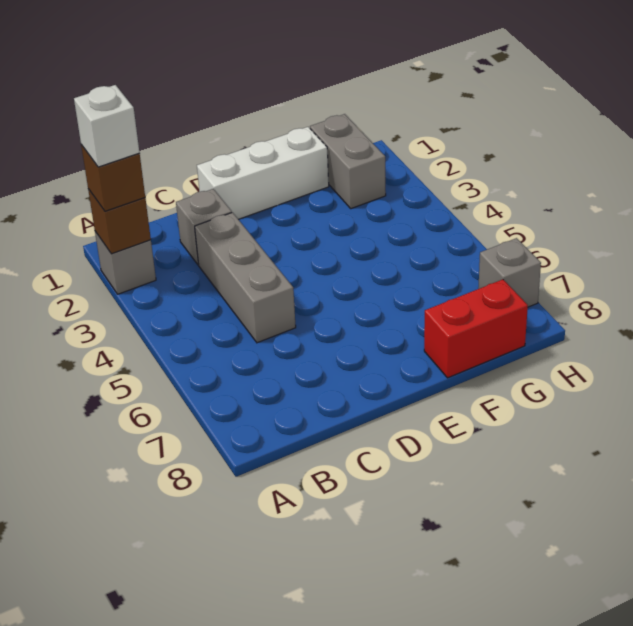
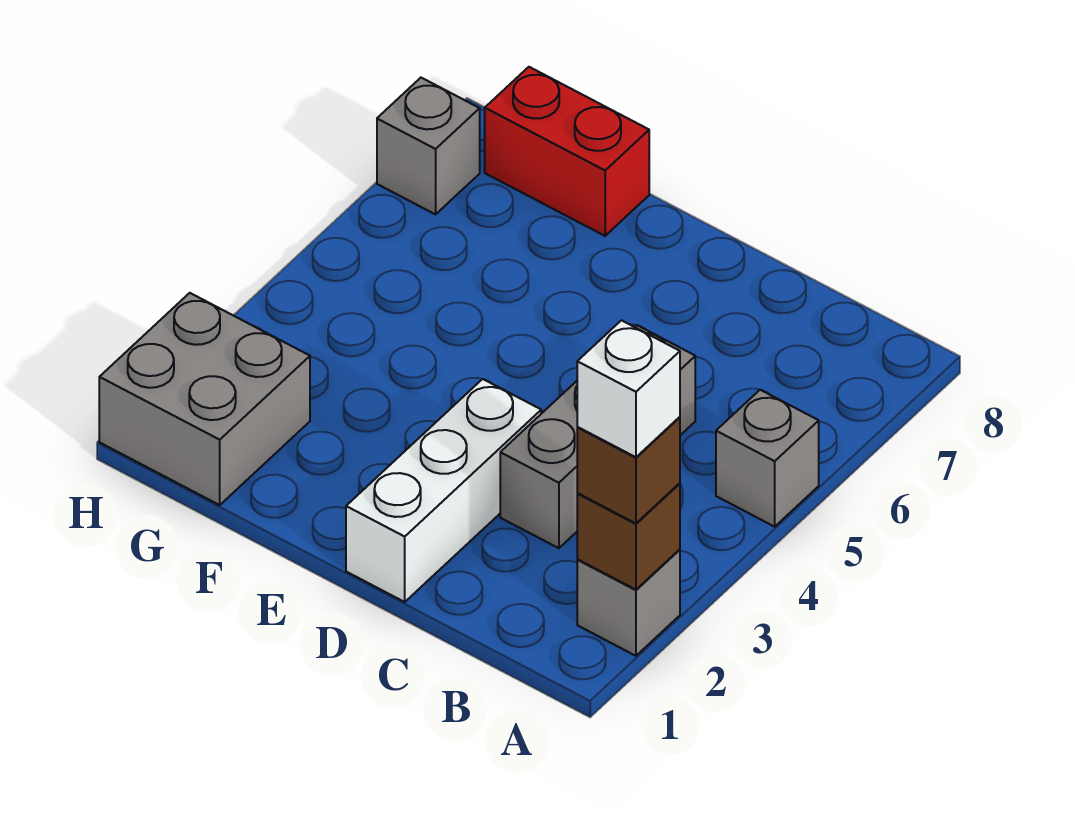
grey 1x1 brick [176,189,232,265] -> grey 1x1 brick moved to [716,390,819,527]
white 1x3 brick [197,127,329,219] -> white 1x3 brick turned to [346,379,541,602]
grey 1x2 brick [310,114,386,209] -> grey 2x2 brick [99,293,310,505]

